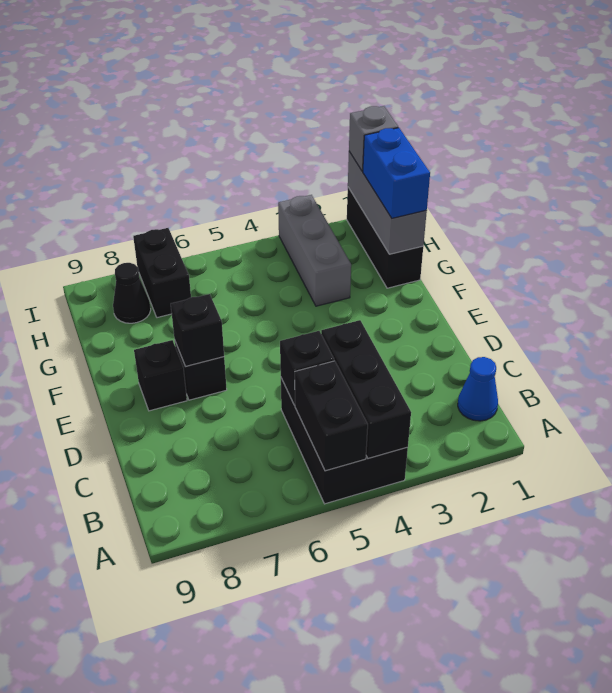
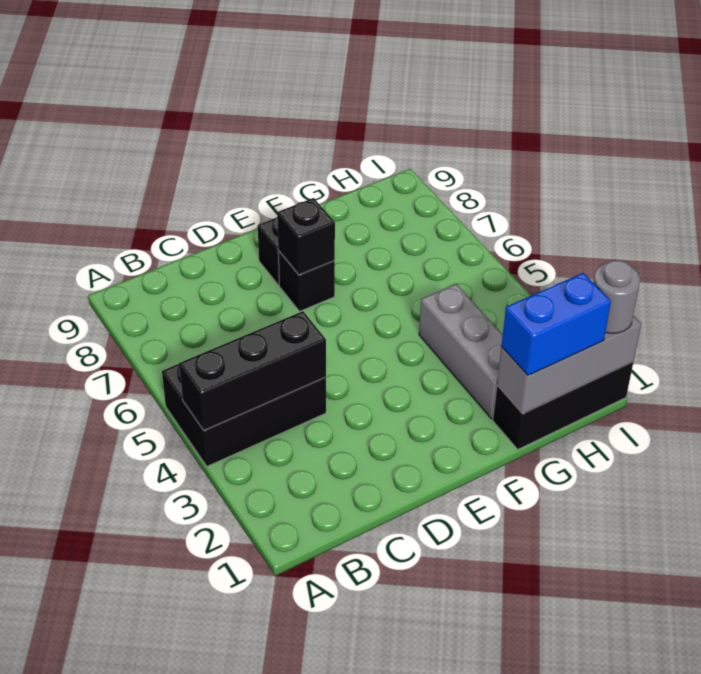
black 1x2 brick [295,361,368,471] -> none
blue 1x1 cone [458,357,498,421] -> none
black 1x1 brick [280,331,334,405] -> none
grey 1x3 brick [278,195,351,306] -> grey 1x3 brick turned to [419,284,503,419]
black 1x2 brick [133,228,191,318] -> none
black 1x1 cone [113,263,151,323] -> none
grey 1x1 brick [349,106,398,171] -> grey 1x1 round brick [593,260,640,333]

